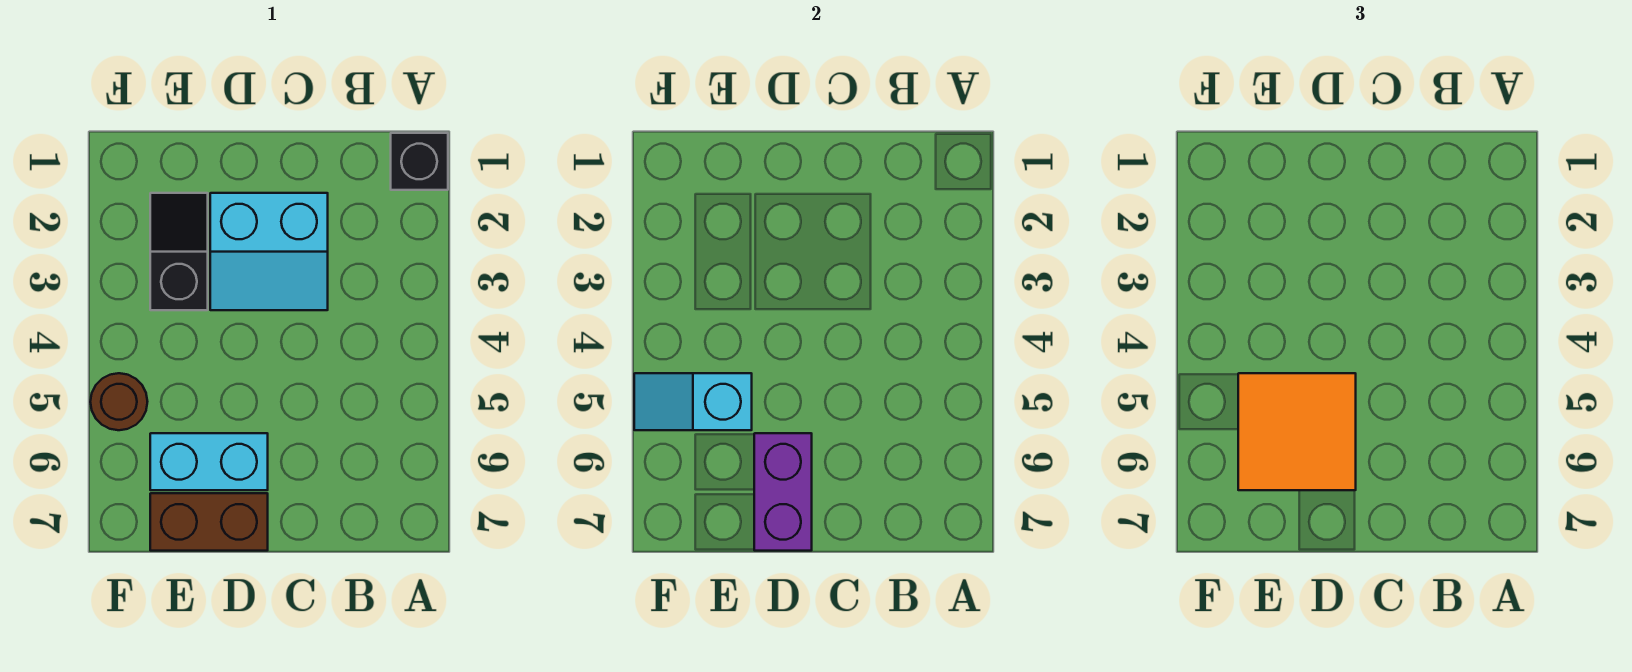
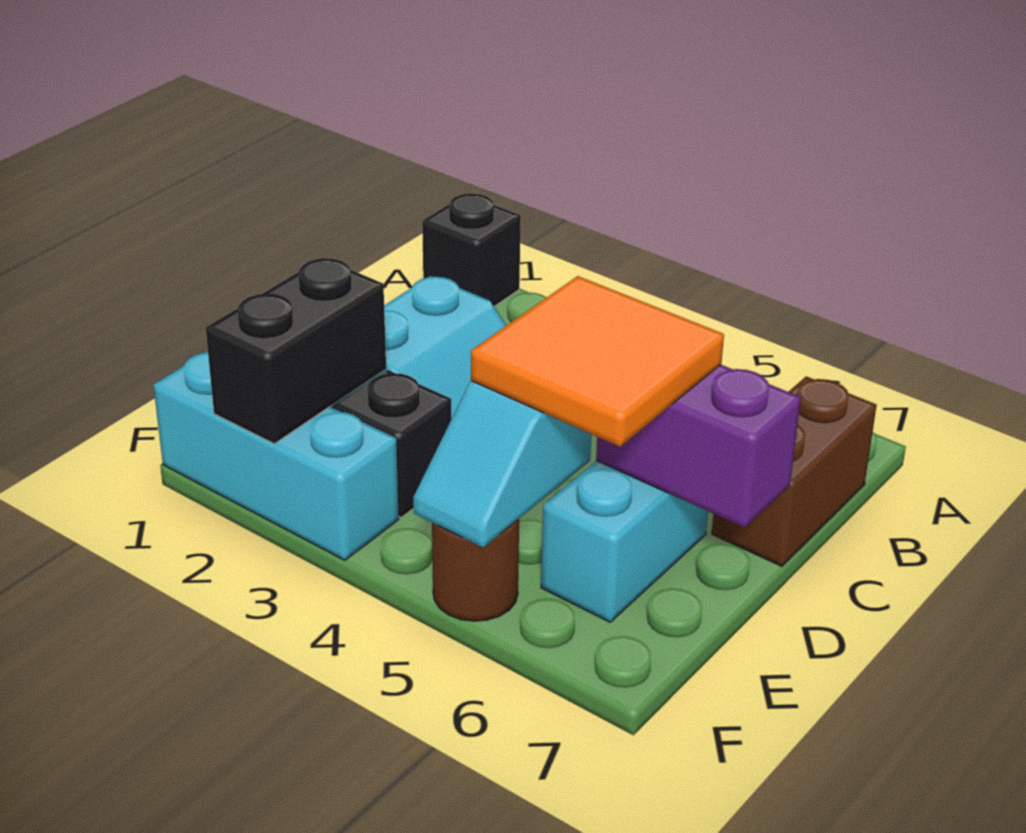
brown 1x2 brick [150,493,268,551] -> brown 1x2 brick moved to [712,376,877,566]
none -> black 1x2 brick [206,258,386,444]
none -> cyan 1x3 brick [153,351,399,560]

